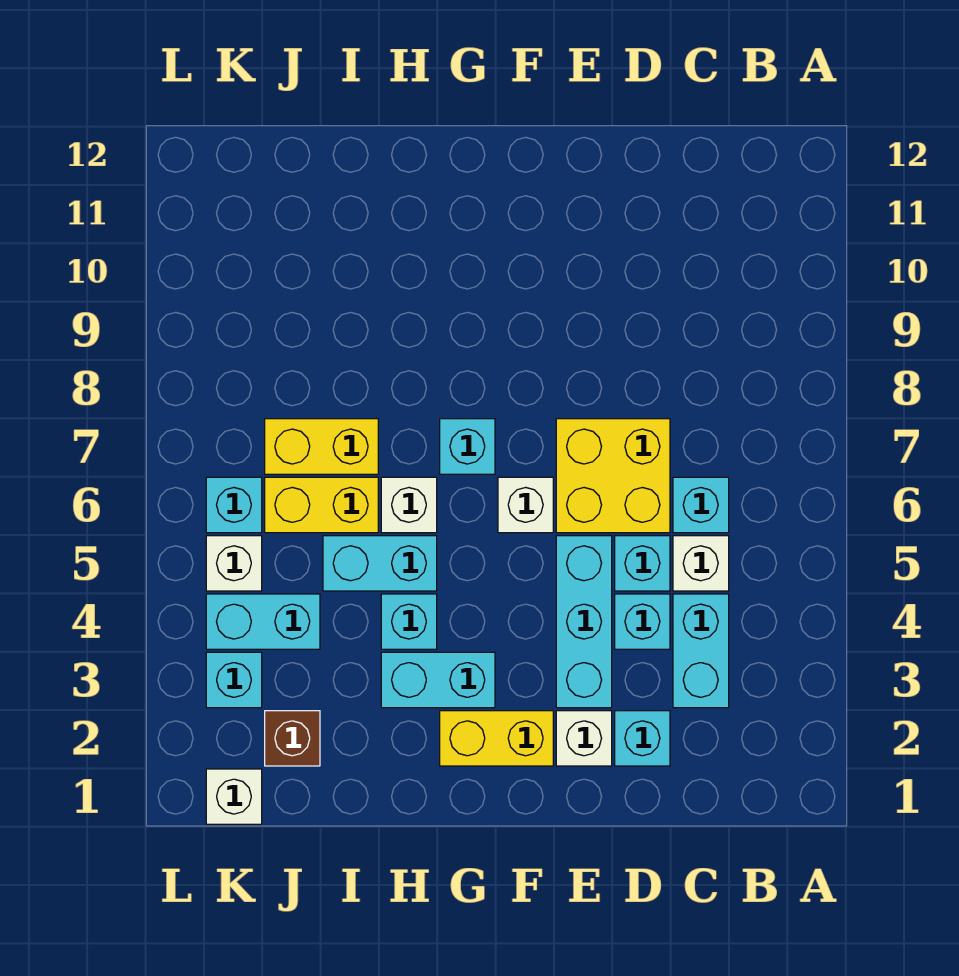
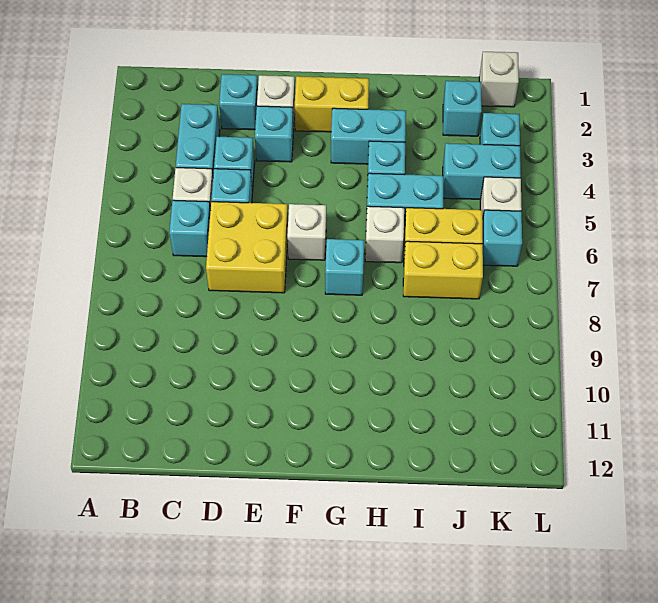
cyan 1x3 brick [556,536,612,708] -> cyan 1x1 brick [255,106,293,162]
brown 1x1 brick [265,711,320,766] -> cyan 1x1 brick [443,81,482,136]

